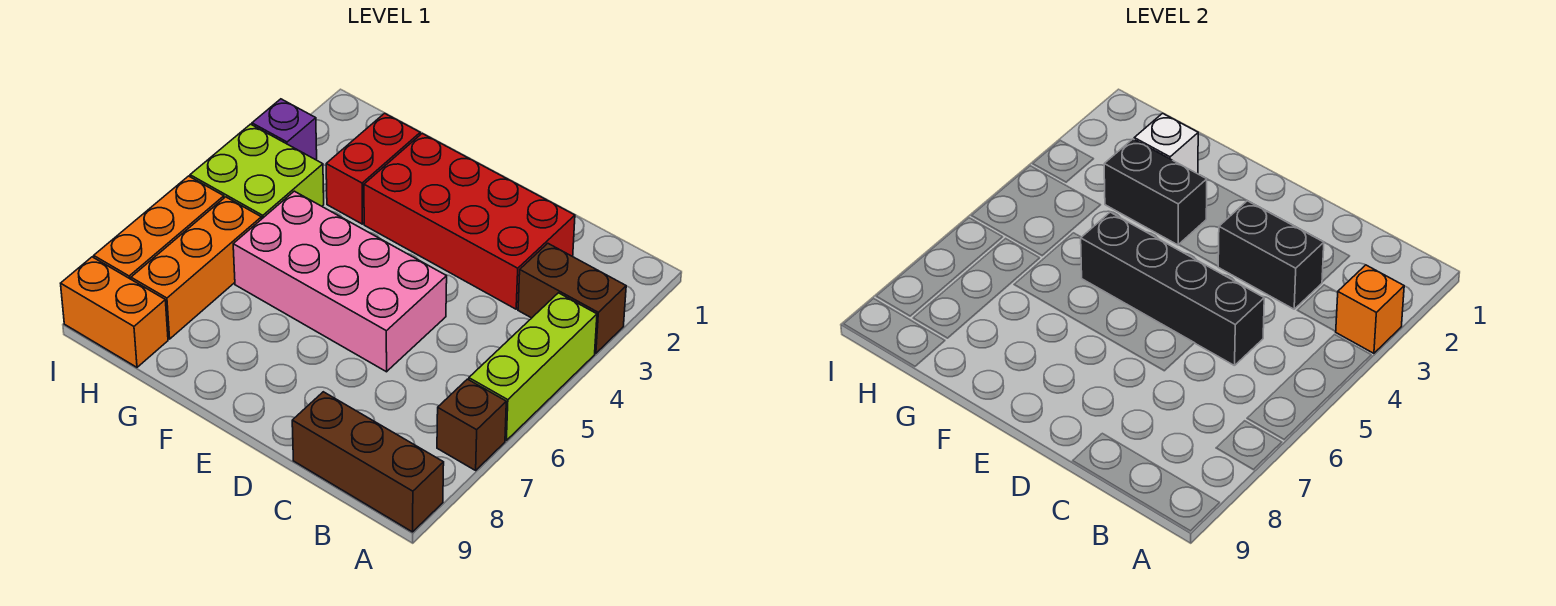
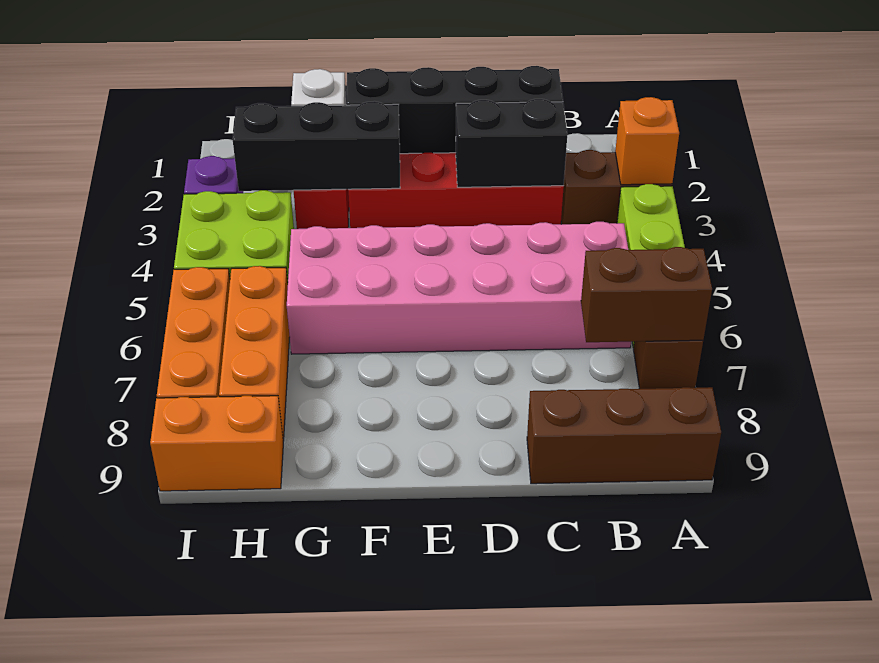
none -> brown 1x2 brick [581,247,712,342]
black 1x4 brick [1081,212,1264,366] -> black 1x4 brick moved to [346,66,563,154]
pink 2x4 brick [233,191,447,372] -> pink 2x6 brick [287,222,631,354]
black 1x2 brick [1104,139,1207,245] -> black 1x3 brick [233,101,400,191]

